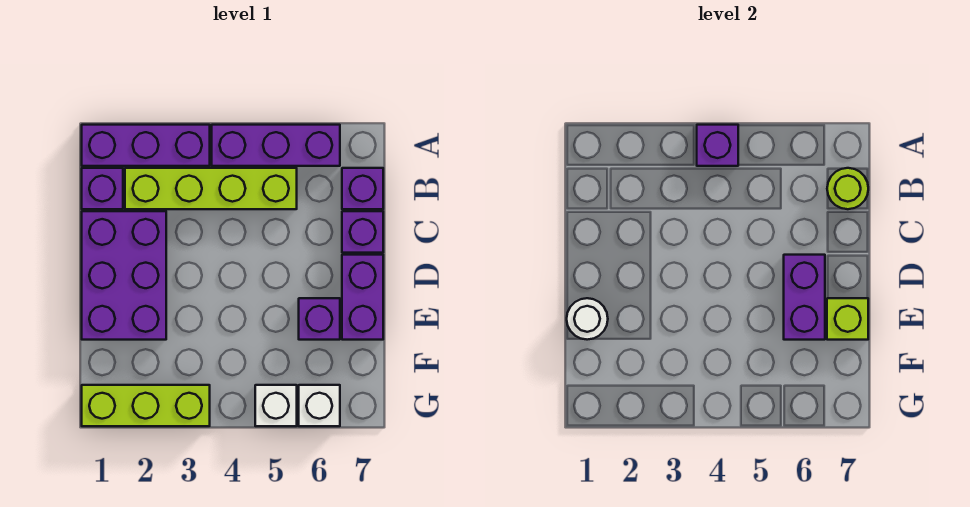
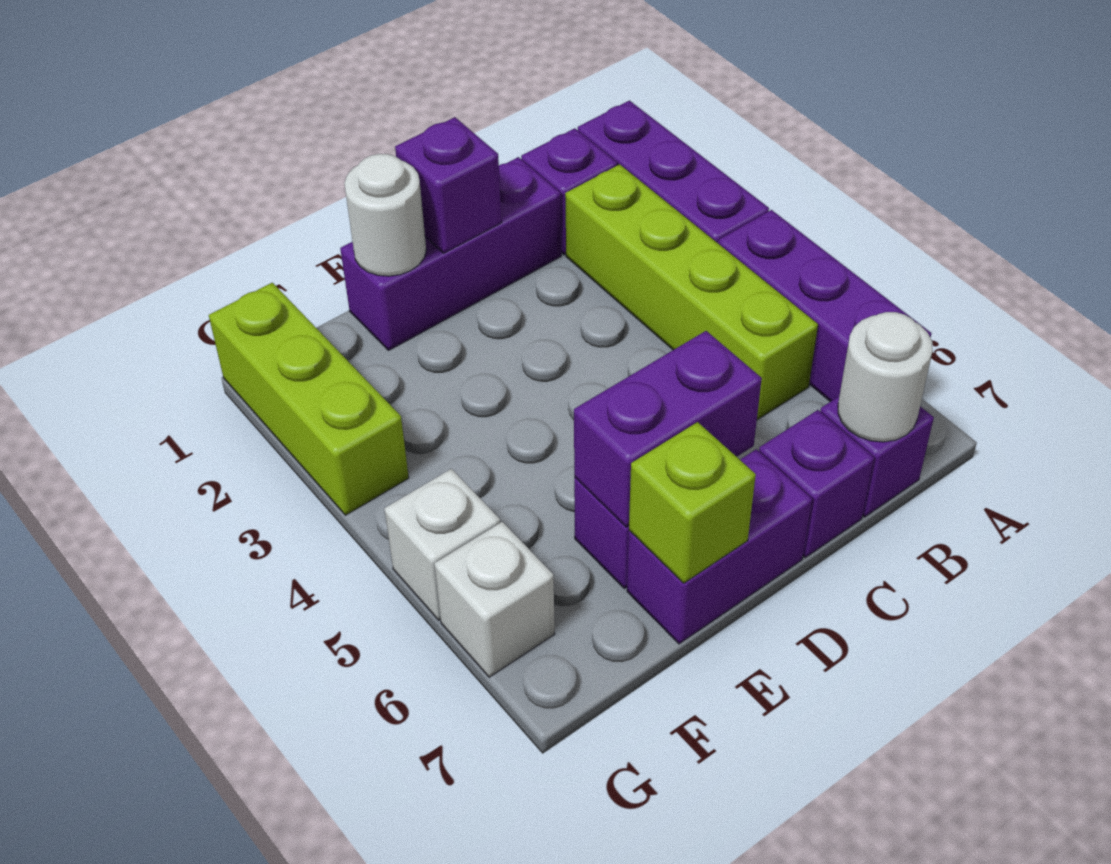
purple 1x1 brick [697,125,738,166] -> purple 1x1 brick moved to [395,117,502,253]
lime 1x1 round brick [827,168,868,209] -> white 1x1 round brick [838,312,933,442]
purple 2x3 brick [82,211,166,340] -> purple 1x3 brick [340,157,561,351]

